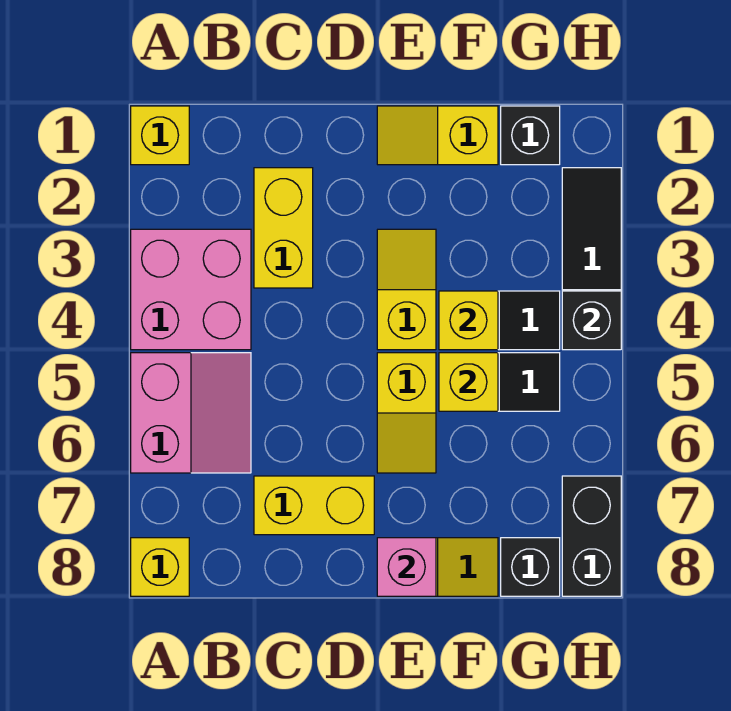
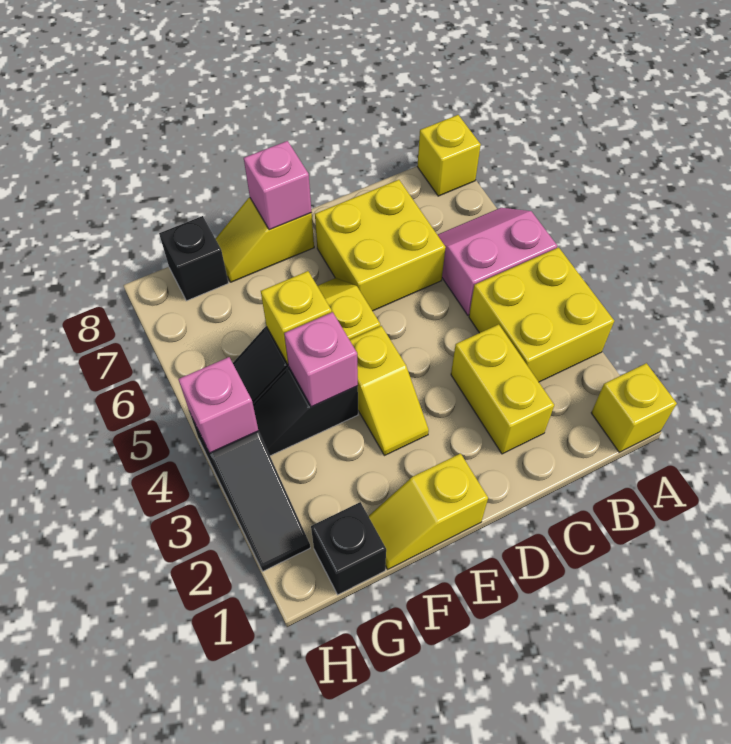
pink 2x2 brick [131,229,251,350] -> yellow 2x2 brick [469,247,614,382]
pink 2x2 slope [131,353,251,473] -> pink 2x2 slope turned to [438,208,557,315]
yellow 1x2 brick [254,476,374,535] -> yellow 2x2 brick [315,180,446,311]
yellow 1x2 slope [377,106,498,165] -> yellow 1x2 slope turned to [368,453,488,569]
yellow 1x1 brick [439,291,498,350] -> pink 1x1 brick [284,312,358,407]
black 1x1 brick [562,291,621,350] -> pink 1x1 brick [178,357,258,453]
black 1x2 brick [562,476,621,596] -> none

